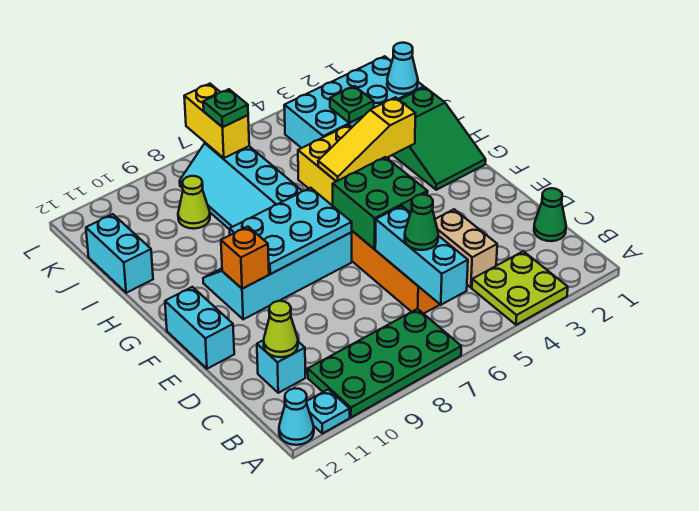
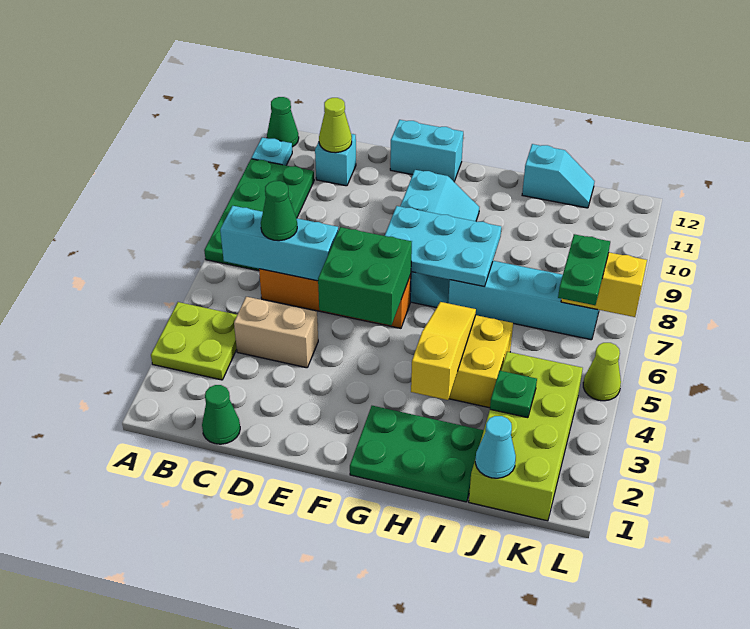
cyan 1x1 cone [279,388,314,445] -> green 1x1 cone [267,97,299,147]
cyan 2x3 plate [230,188,352,274] -> cyan 2x3 plate turned to [385,206,501,287]
orange 1x1 brick [221,227,269,289] -> none
green 2x3 slope [393,87,486,190] -> green 2x3 plate [350,406,484,502]
cyan 1x2 brick [86,214,153,293] -> cyan 1x2 slope [522,144,595,208]
cyan 2x4 brick [284,56,424,148] -> lime 2x4 brick [469,352,583,521]
lime 1x1 cone [178,176,210,229] -> lime 1x1 cone moved to [583,343,621,401]
green 1x1 plate [203,89,248,127] -> green 1x2 plate [558,234,610,305]

